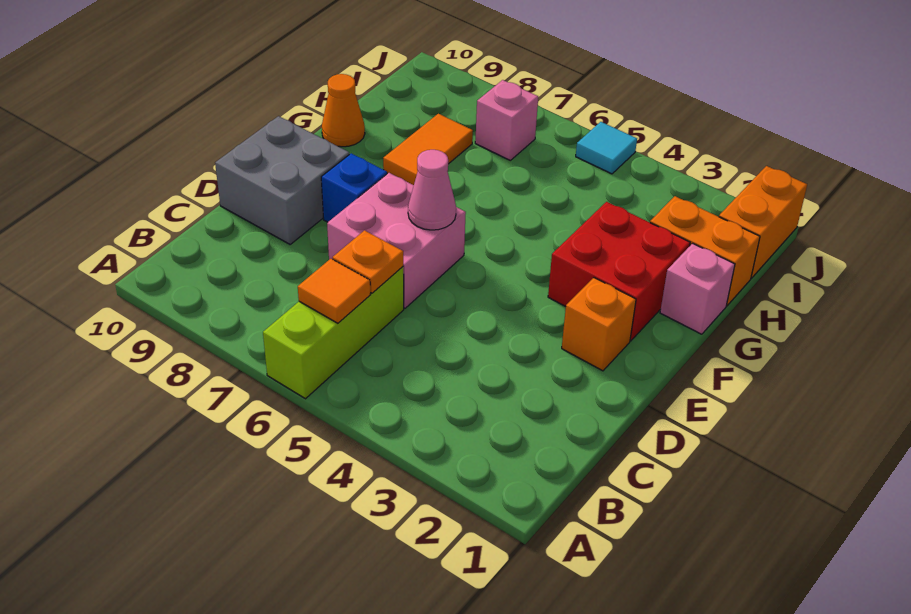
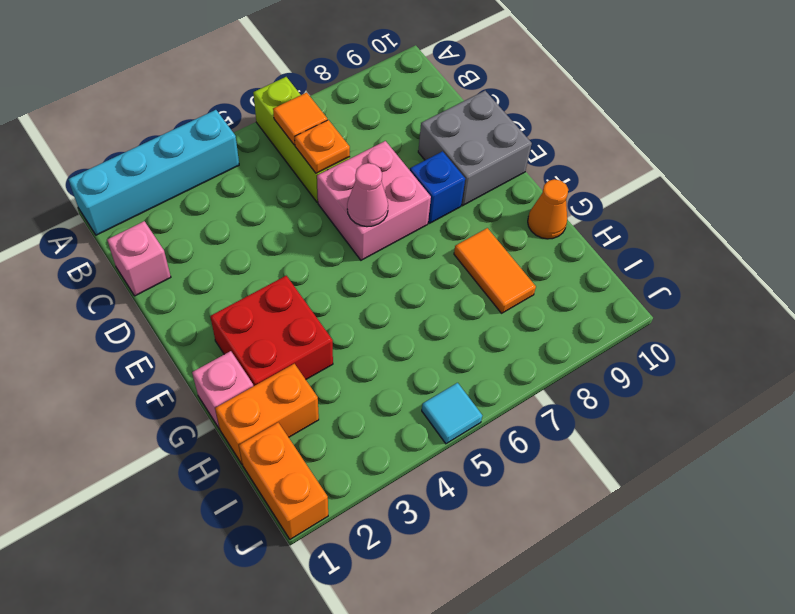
none -> cyan 1x4 brick [68,110,239,235]
orange 1x1 brick [562,278,636,371] -> none
pink 1x1 brick [475,80,538,160] -> pink 1x1 brick moved to [107,221,171,296]

